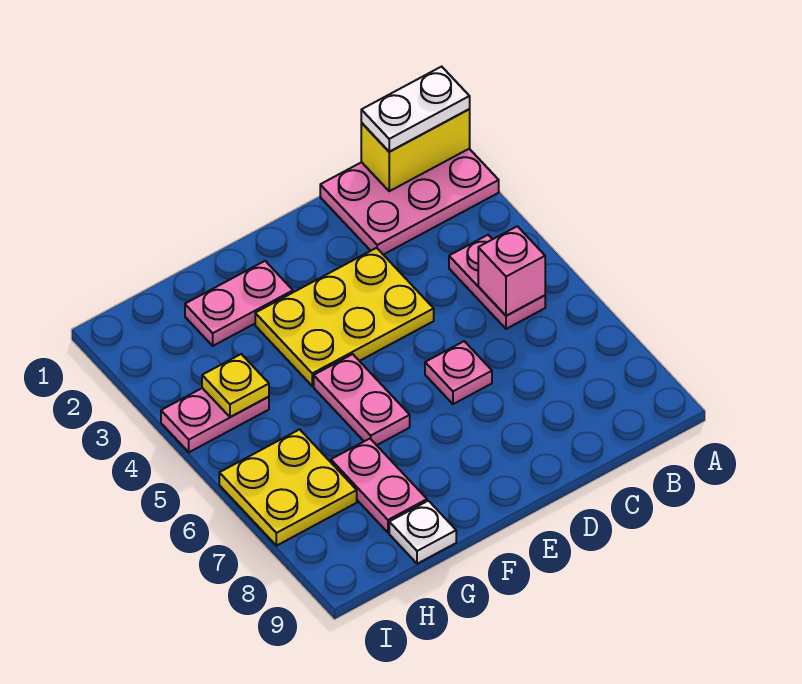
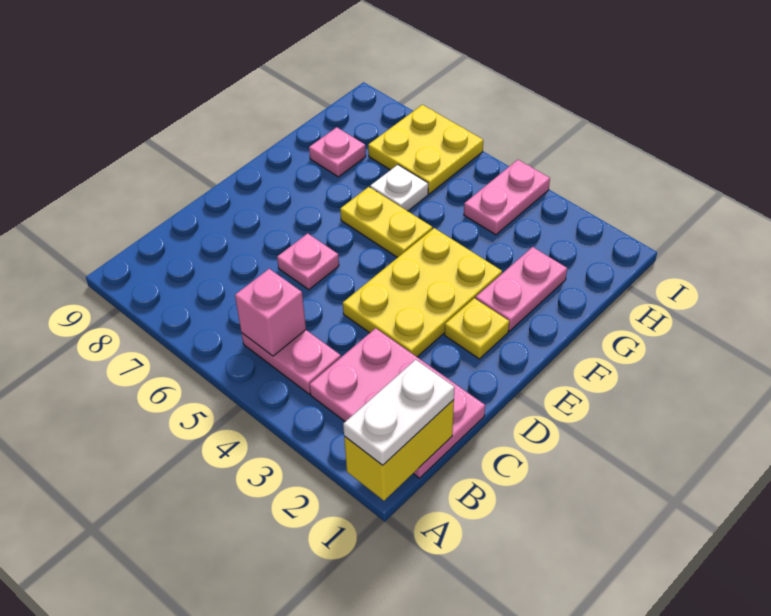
pink 2x3 plate [320,149,499,255] -> pink 2x3 plate turned to [309,328,485,478]
pink 1x2 plate [314,354,410,445] -> yellow 1x2 plate [340,187,432,258]
pink 1x2 plate [331,439,427,533] -> pink 1x1 plate [309,127,366,177]
white 1x1 plate [389,501,456,564] -> white 1x1 plate moved to [370,165,428,211]
yellow 1x1 plate [202,354,269,417] -> yellow 1x1 plate moved to [445,298,509,359]

